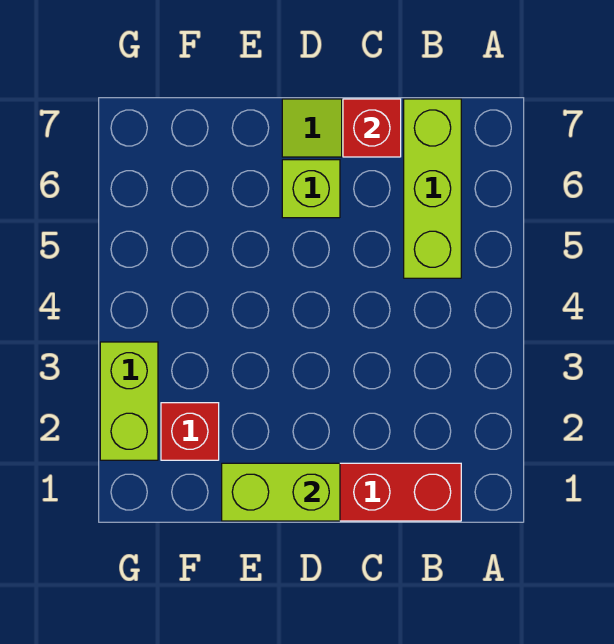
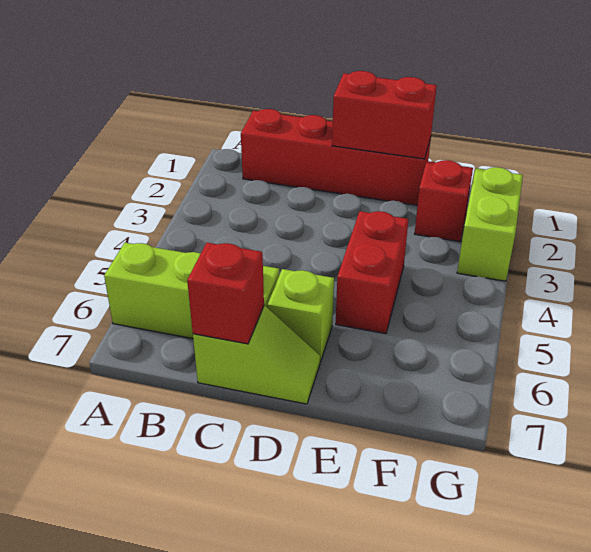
lime 1x3 brick [404,99,461,278] -> lime 1x3 brick turned to [104,243,279,339]
lime 1x2 brick [222,463,340,521] -> red 1x2 brick [332,71,437,159]
none -> red 1x2 brick [336,211,408,334]

